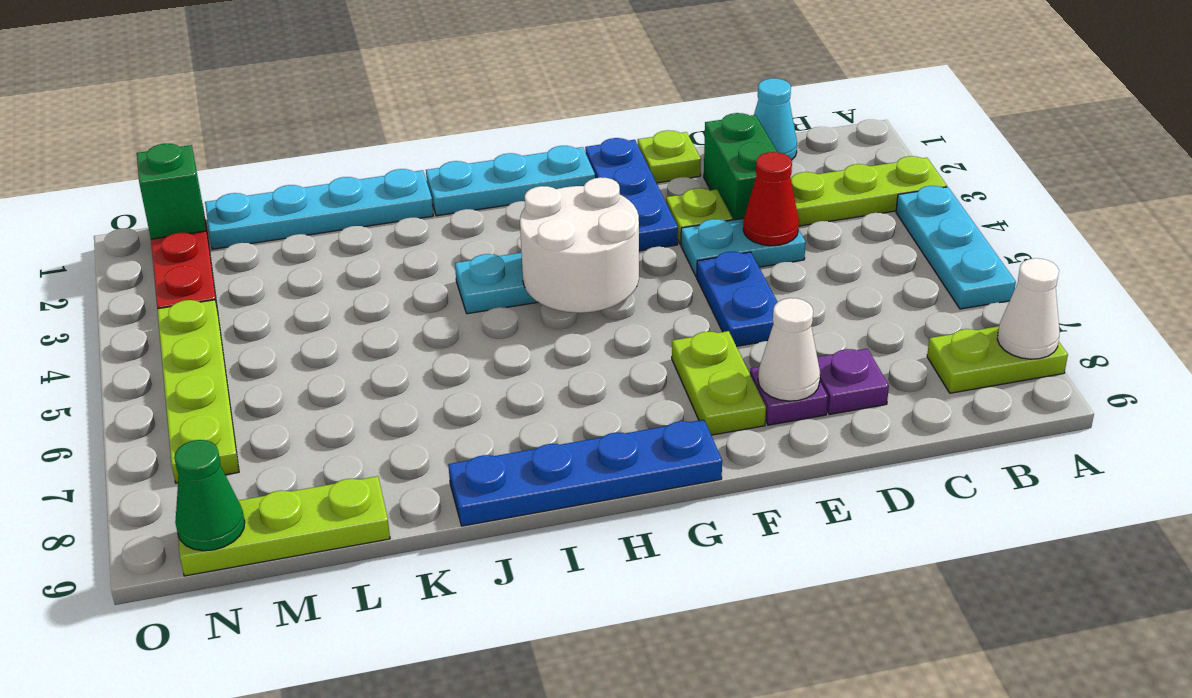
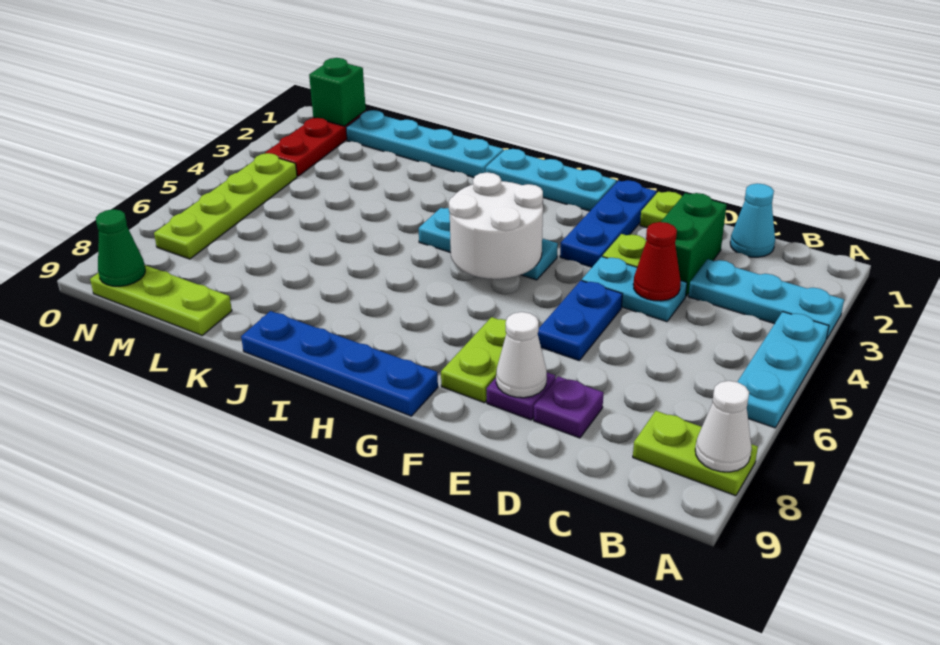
lime 1x3 plate [791,156,947,226] -> cyan 1x3 plate [689,259,844,339]

